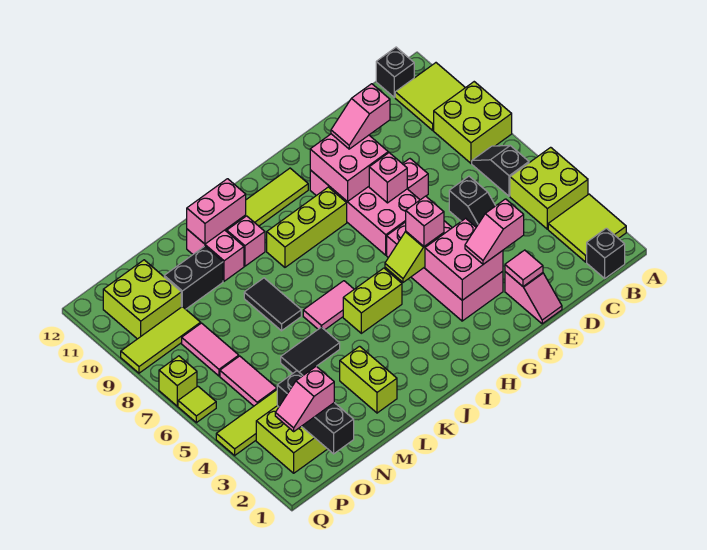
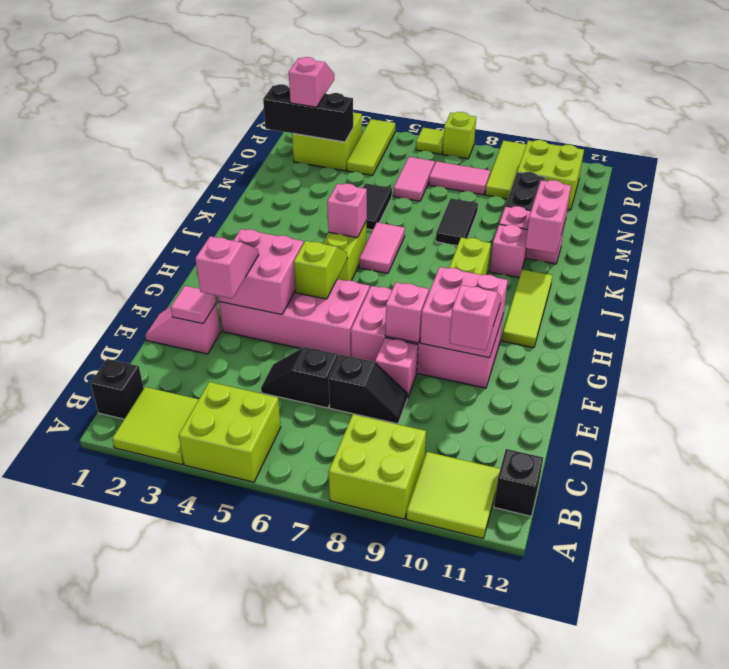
black 1x2 slope [472,145,529,196] -> black 1x2 slope moved to [329,355,408,424]
pink 1x1 brick [406,196,444,246] -> pink 1x1 brick moved to [327,184,367,238]
lime 1x2 brick [340,346,397,413] -> none
black 1x2 tile [244,278,301,331] -> black 1x2 tile turned to [436,198,478,246]
pink 1x2 tile [220,356,277,406] -> pink 1x2 tile turned to [394,157,435,201]

